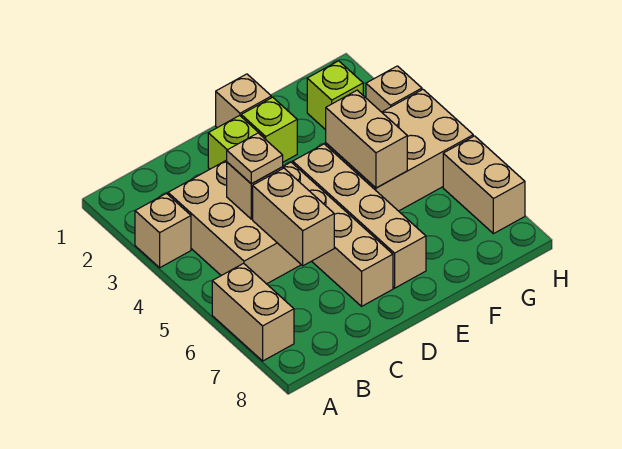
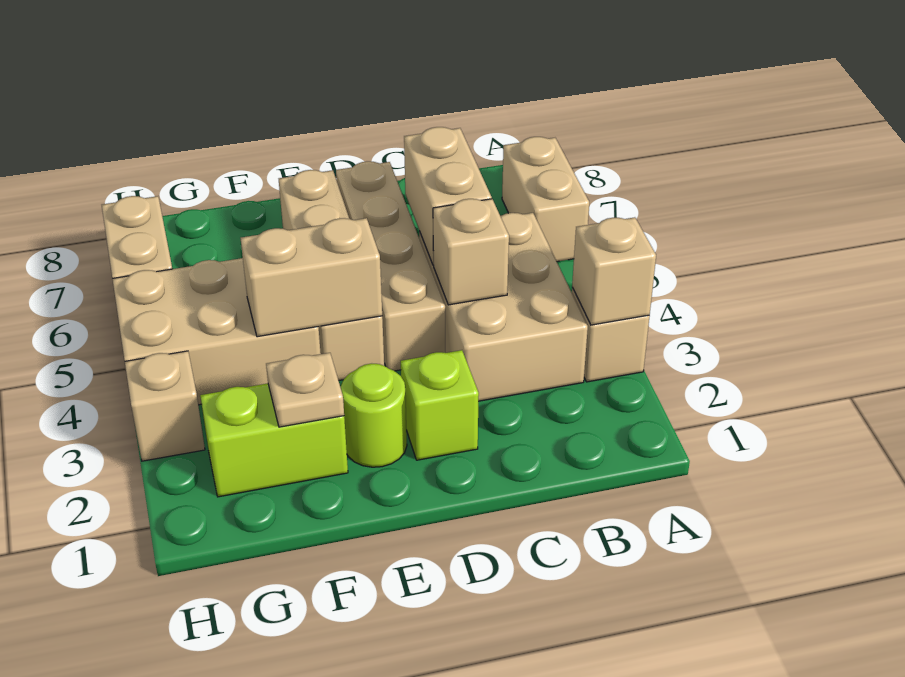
tan 1x1 plate [227,133,283,184] -> tan 1x1 plate moved to [266,353,344,427]
tan 1x1 brick [216,74,271,128] -> tan 1x1 brick moved to [572,217,656,325]
lime 1x1 brick [241,97,297,162] -> lime 1x1 round brick [341,364,407,467]
tan 1x2 brick [326,90,407,188] -> tan 1x2 brick turned to [241,218,382,337]
lime 1x1 brick [307,61,363,130] -> lime 1x2 brick [200,383,348,497]

